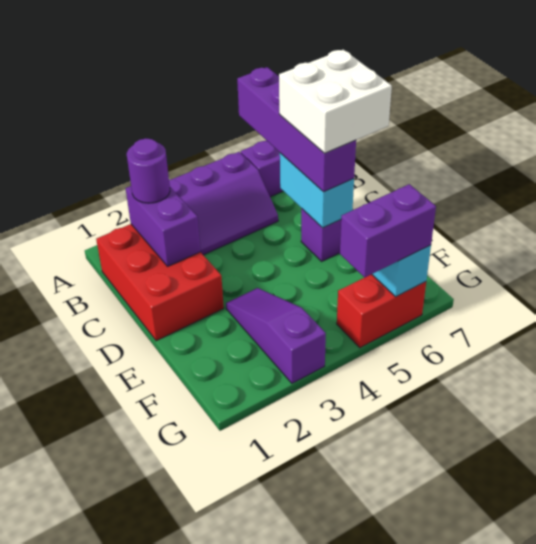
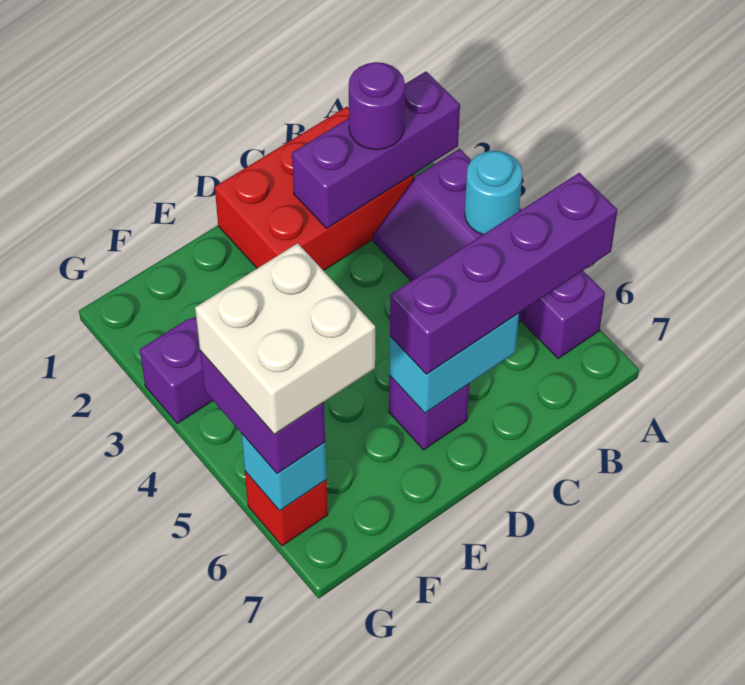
none -> cyan 1x1 round brick [465,151,522,234]
purple 1x2 brick [126,186,201,266] -> purple 1x3 brick [292,71,460,228]
white 2x2 brick [279,50,392,153] -> white 2x2 brick moved to [195,243,375,434]
red 1x2 brick [337,274,426,348] -> red 1x1 brick [245,472,328,546]

